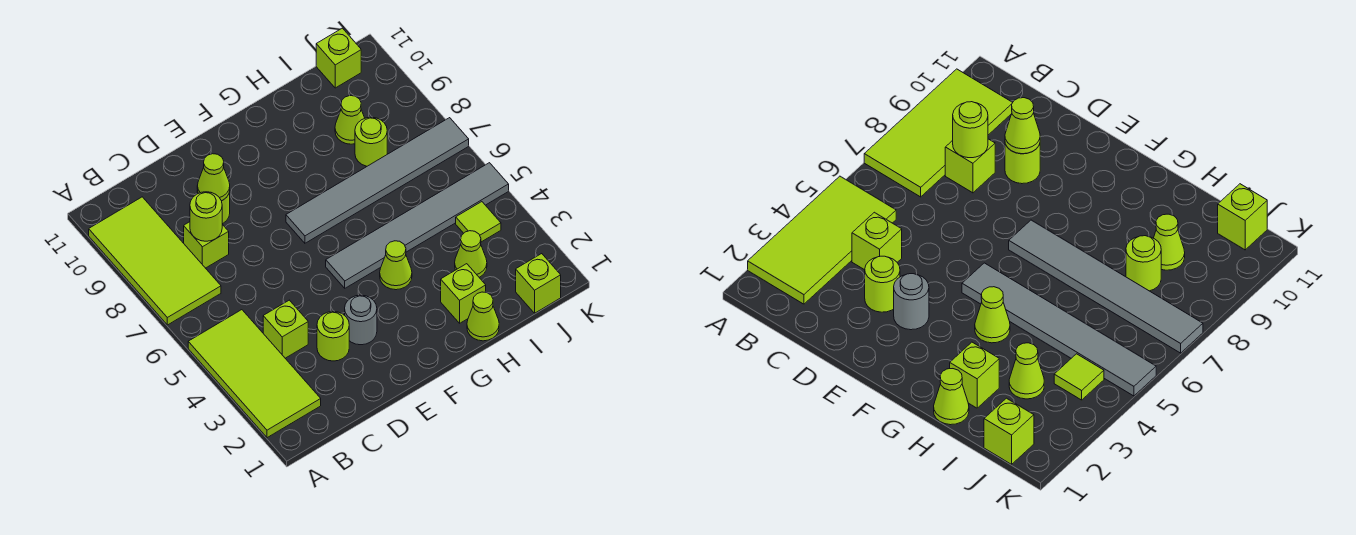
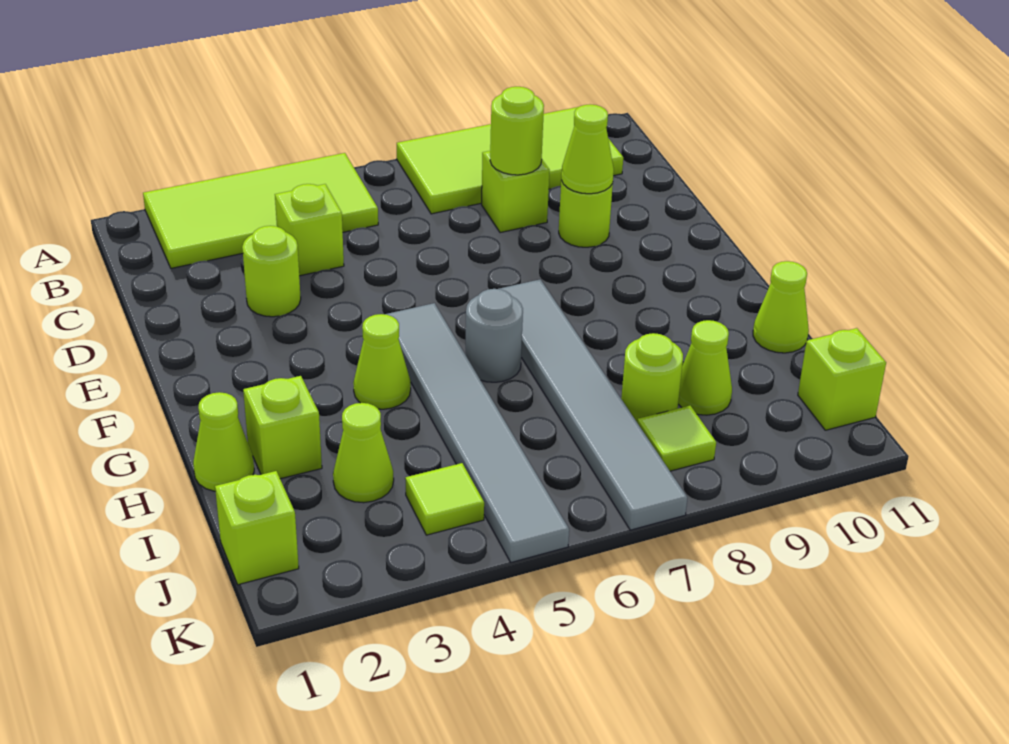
grey 1x1 round brick [345,295,377,345] -> grey 1x1 round brick moved to [465,289,523,382]
none -> lime 1x1 cone [753,261,809,353]
none -> lime 1x1 tile [637,406,716,471]

